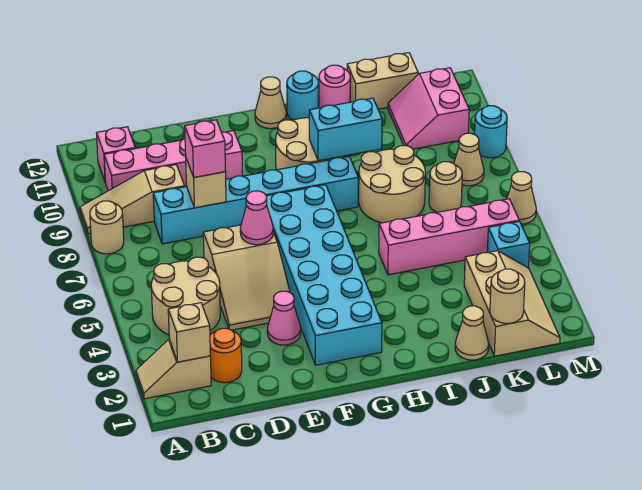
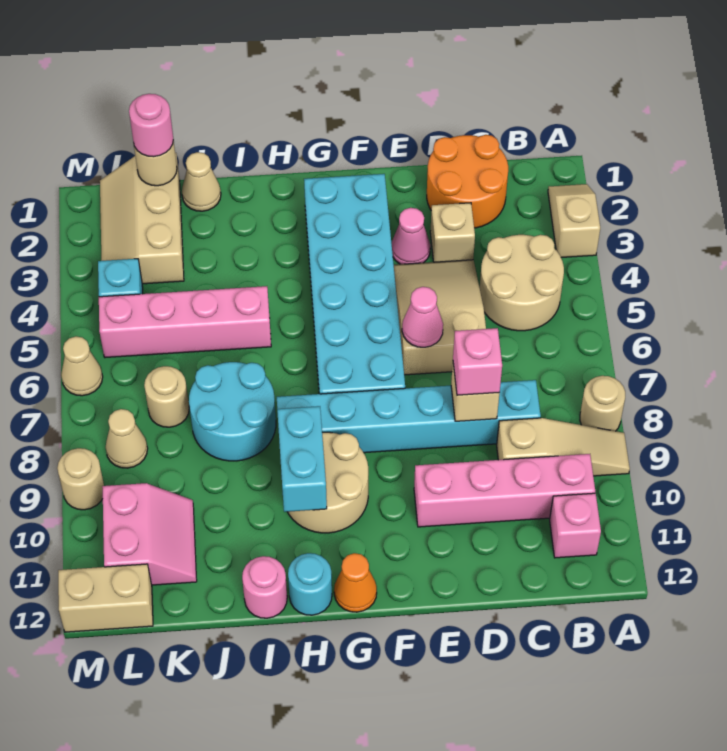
tan 1x2 slope [136,339,211,399] -> tan 1x2 slope turned to [548,184,600,258]
tan 1x1 brick [168,303,210,362] -> tan 1x1 brick moved to [430,203,475,262]
orange 1x1 round brick [210,328,242,383] -> orange 2x2 round brick [427,135,508,228]
tan 1x1 cone [255,77,287,129] -> orange 1x1 cone [334,553,377,612]
cyan 1x2 brick [309,98,382,161] -> cyan 1x2 brick turned to [277,406,327,512]
tan 2x2 round brick [359,146,425,223] -> cyan 2x2 round brick [189,362,276,461]
tan 1x2 brick [347,53,418,109] -> tan 1x2 brick moved to [58,564,153,632]
none -> pink 1x1 round brick [129,94,173,157]
cyan 1x1 round brick [475,106,507,158] -> tan 1x1 round brick [57,448,104,510]

